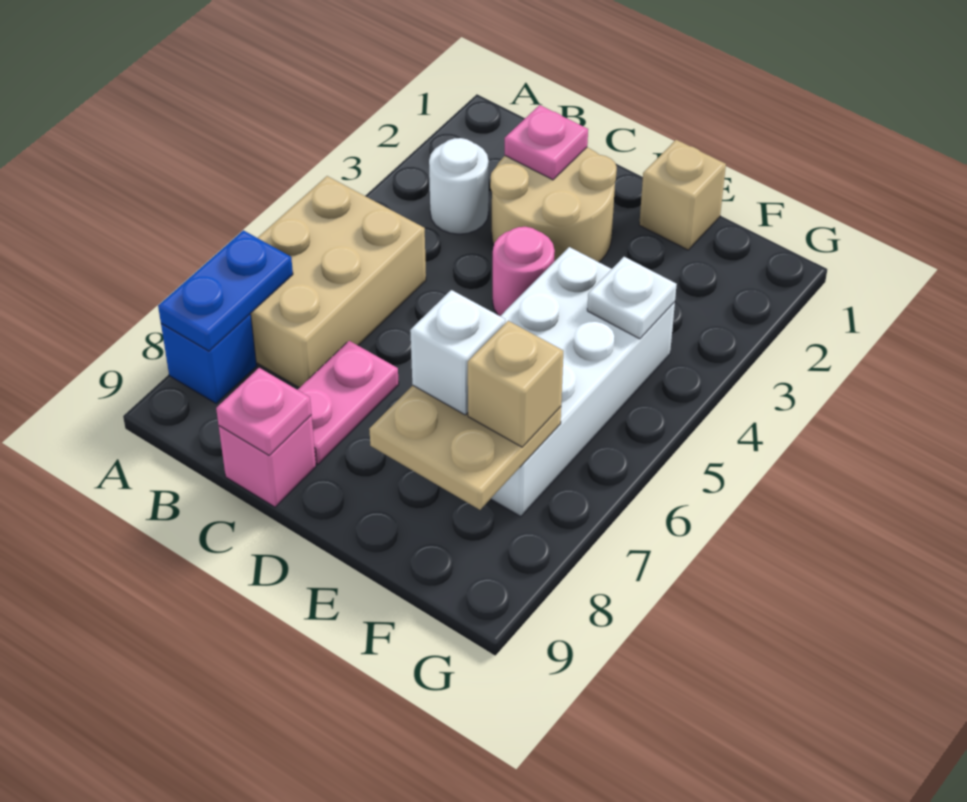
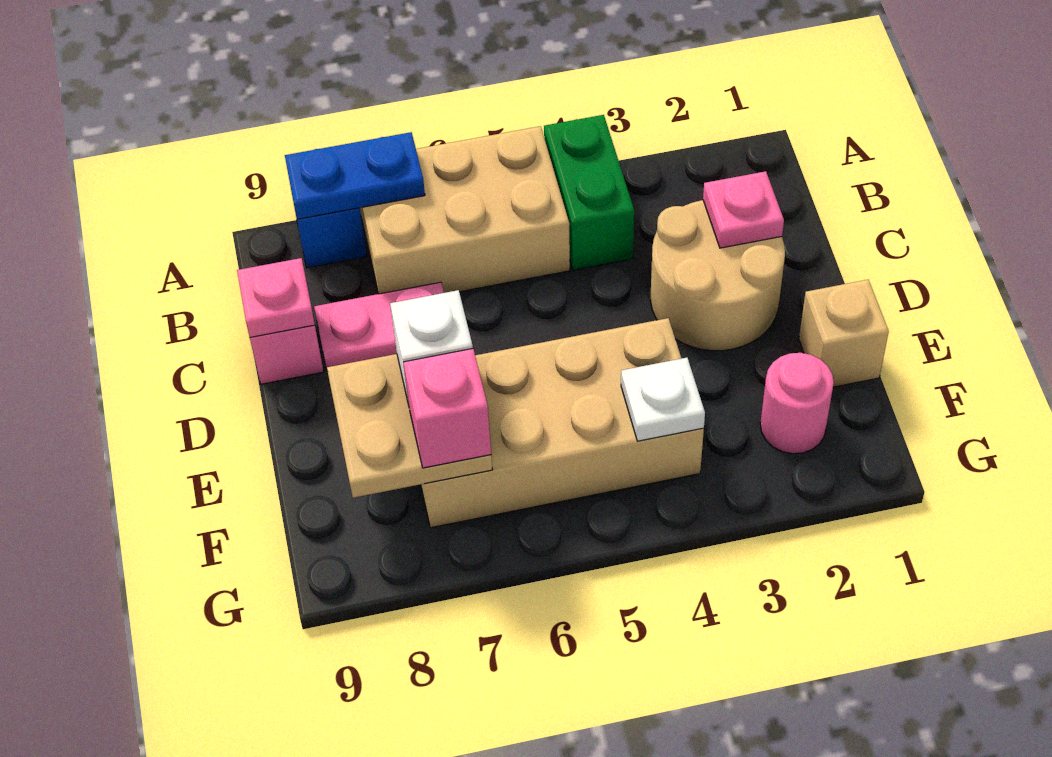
none -> green 1x2 brick [544,115,634,270]
white 1x1 round brick [429,138,489,234] -> none
pink 1x1 round brick [493,227,555,316] -> pink 1x1 round brick moved to [760,353,834,454]
white 2x4 brick [491,247,675,517] -> tan 2x4 brick [421,318,704,528]
tan 1x1 brick [468,321,563,447] -> pink 1x1 brick [403,349,491,468]

